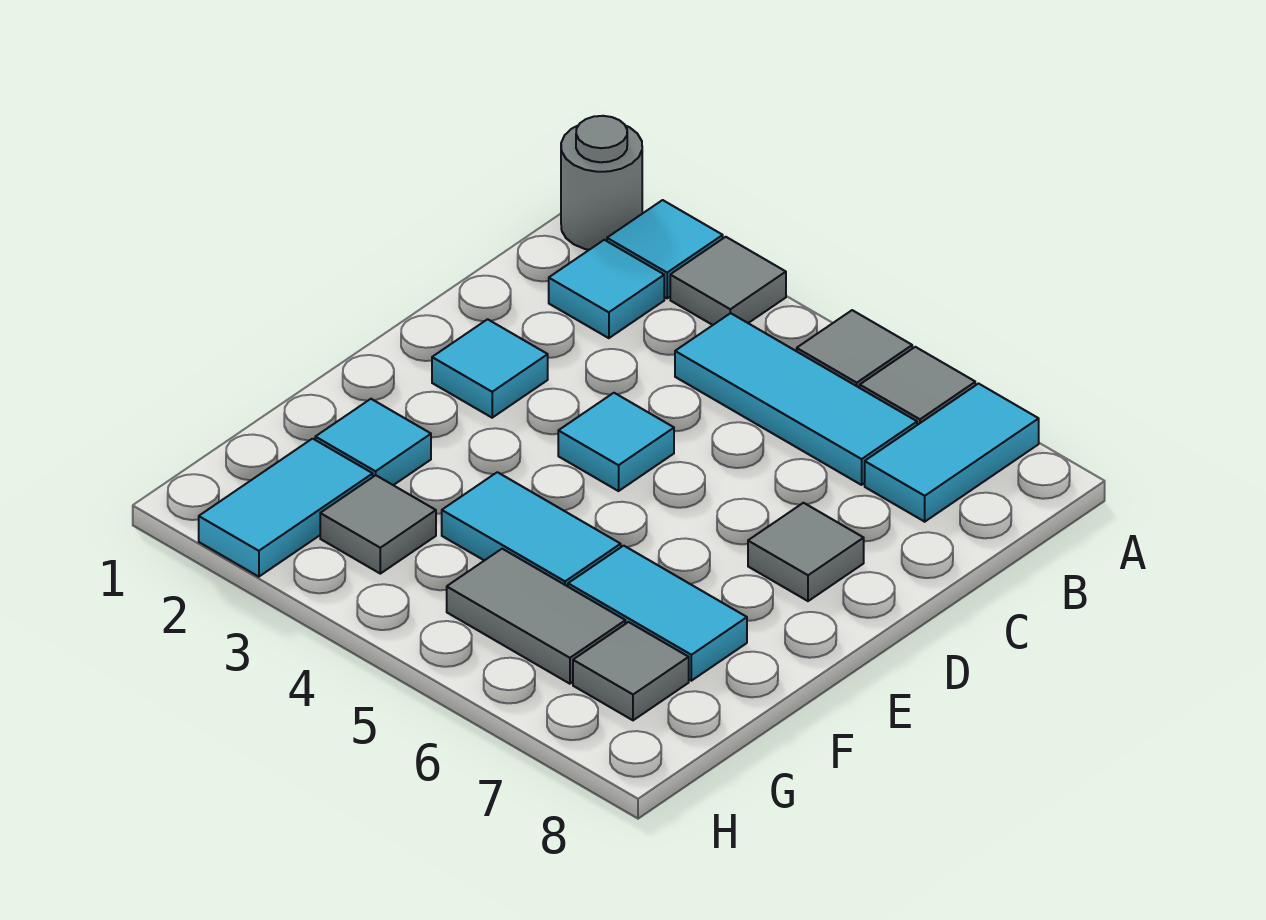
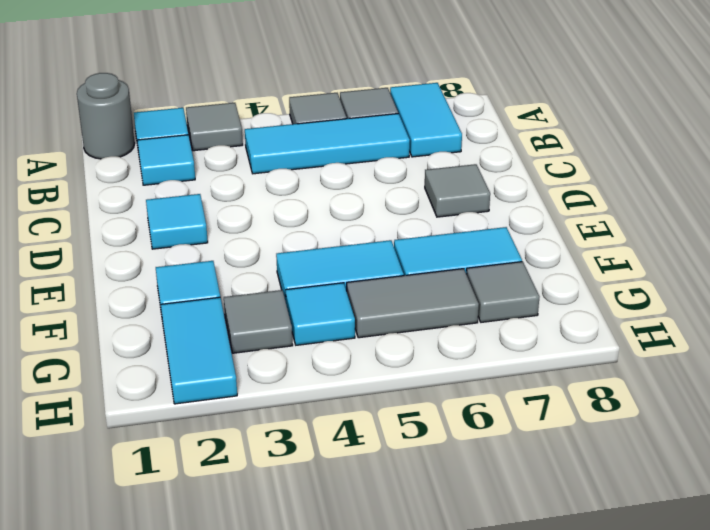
cyan 1x1 tile [558,393,674,491] -> cyan 1x1 tile moved to [286,283,355,345]

